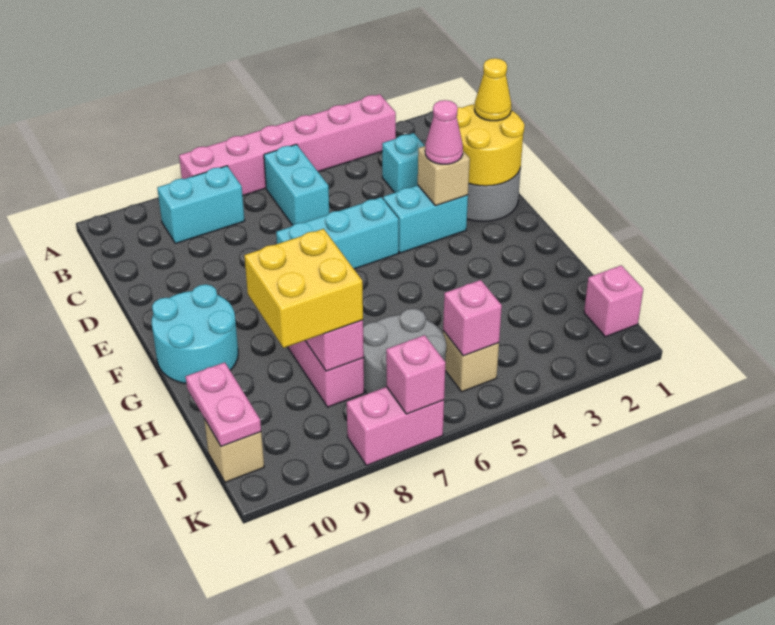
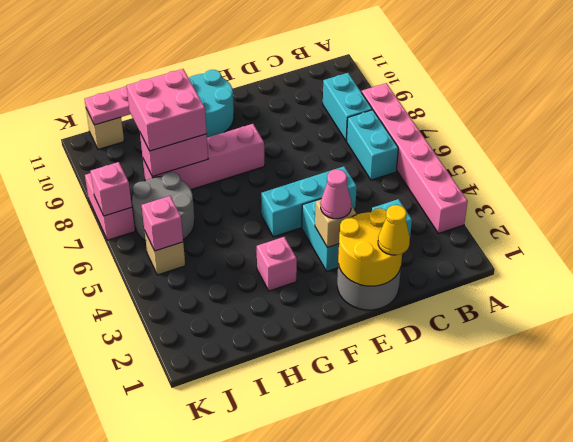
cyan 1x2 brick [264,144,329,225] -> cyan 1x2 brick turned to [347,110,398,180]
cyan 1x3 brick [276,197,399,269] -> cyan 1x3 brick turned to [261,166,357,237]
yellow 2x2 brick [244,229,363,348] -> pink 2x2 brick [126,69,207,151]
pink 1x1 brick [584,265,643,337] -> pink 1x1 brick moved to [257,237,297,291]

